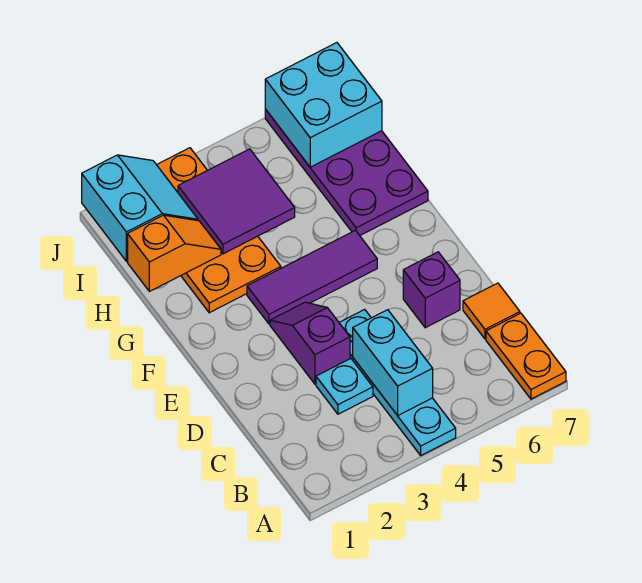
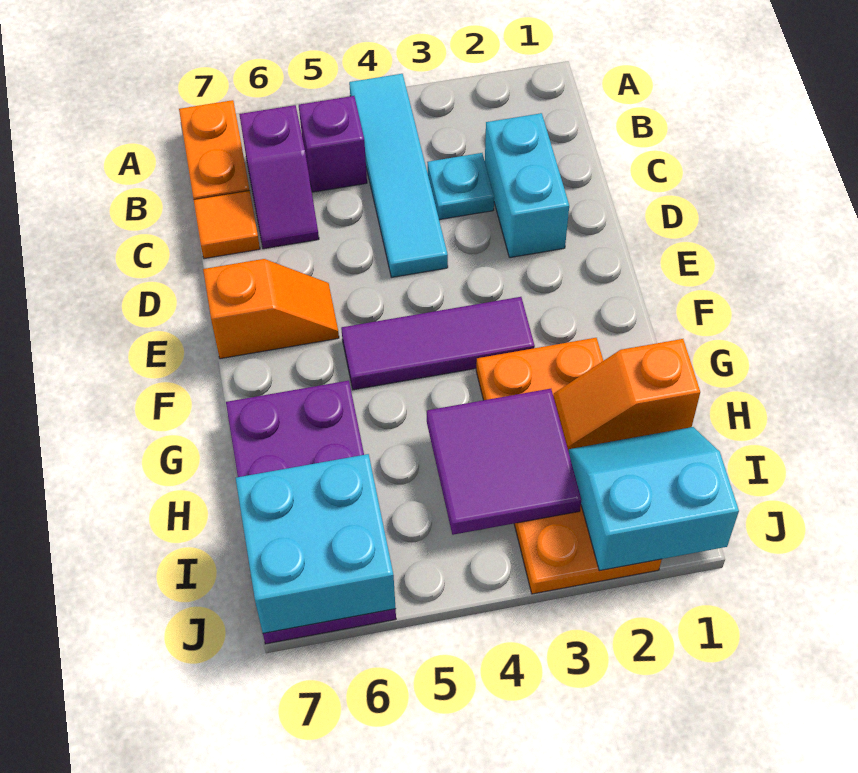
cyan 1x4 plate [339,309,456,455] -> cyan 1x4 tile [349,74,448,277]
cyan 1x2 brick [353,310,433,415] -> cyan 1x2 brick moved to [485,113,569,258]
purple 1x2 slope [270,302,350,384] -> purple 1x2 slope moved to [239,105,319,249]
purple 1x1 brick [403,252,460,328] -> purple 1x1 brick moved to [299,96,367,192]
none -> orange 1x2 slope [203,259,339,359]
cyan 2x2 slope [82,155,198,261] -> cyan 2x2 slope turned to [569,427,739,571]

